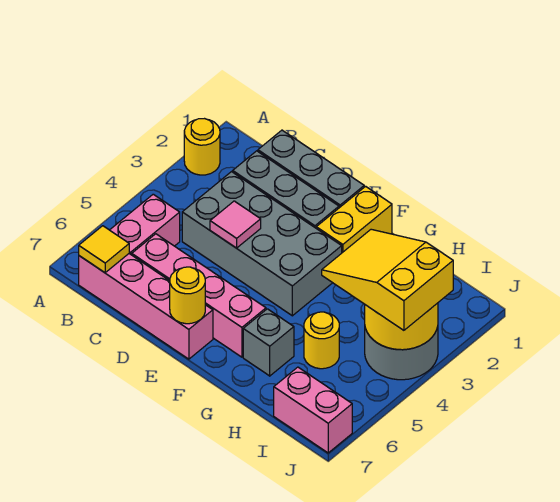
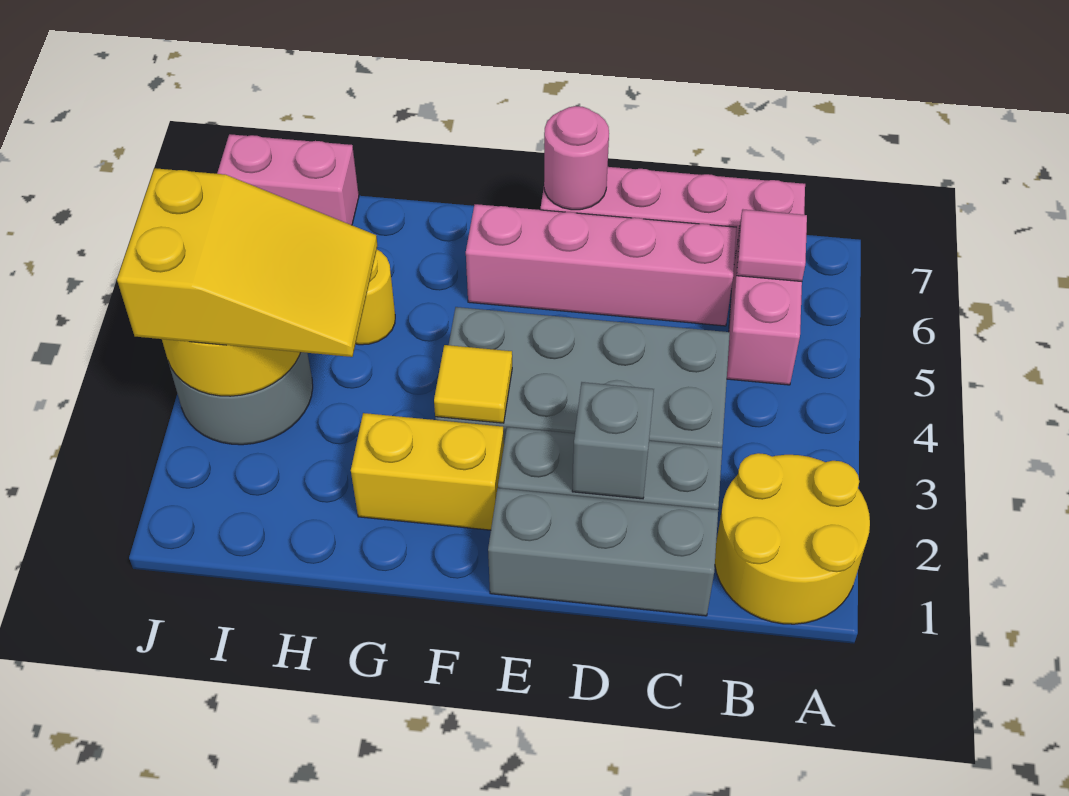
yellow 1x1 round brick [184,119,220,175] -> yellow 2x2 round brick [715,453,870,624]
yellow 1x1 tile [79,226,129,273] -> yellow 1x1 tile moved to [434,345,512,423]
pink 1x1 tile [210,201,261,248] -> pink 1x1 tile moved to [737,210,807,281]
yellow 1x1 round brick [170,267,205,324] -> pink 1x1 round brick [544,106,609,210]
yellow 1x2 brick [316,186,392,253] -> yellow 1x2 brick turned to [351,413,504,530]
grey 1x1 brick [243,309,294,376] -> grey 1x1 brick moved to [572,382,654,499]

